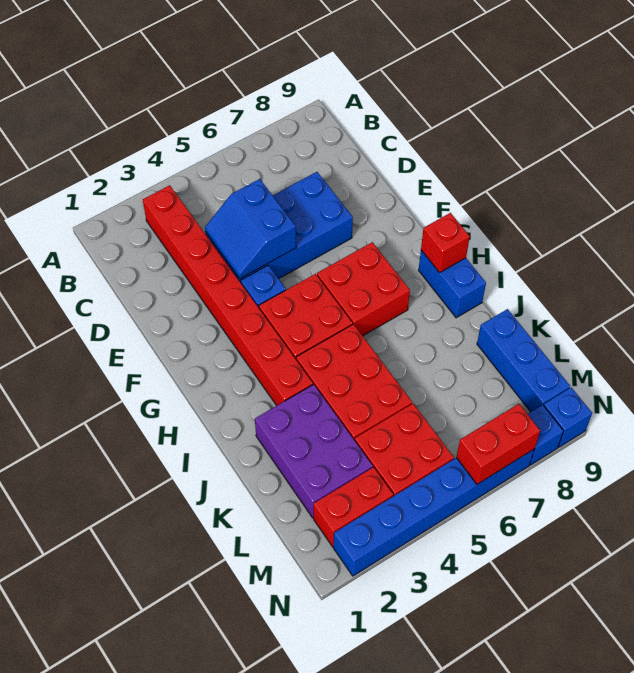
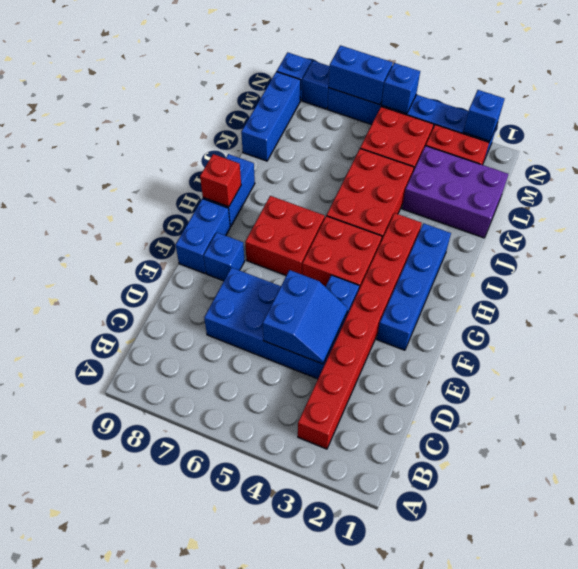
none -> blue 1x4 brick [377,223,451,350]
none -> blue 1x1 brick [204,232,245,281]
none -> blue 1x2 brick [175,199,230,274]
purple 2x3 brick [255,384,373,518] -> purple 2x3 brick turned to [402,146,508,238]
none -> blue 1x1 brick [463,90,504,141]
none -> blue 1x1 brick [382,63,420,114]
red 1x2 brick [456,404,540,484] -> blue 1x2 brick [328,45,393,105]

